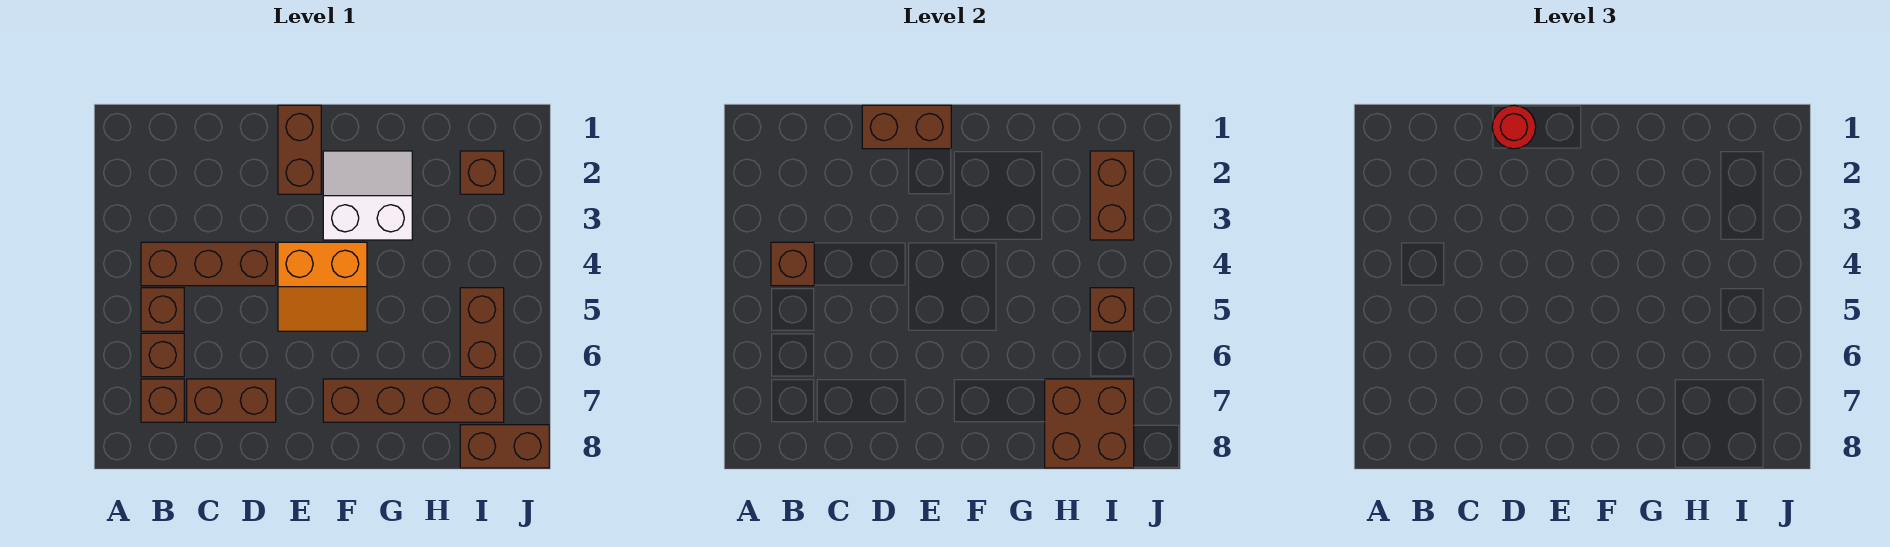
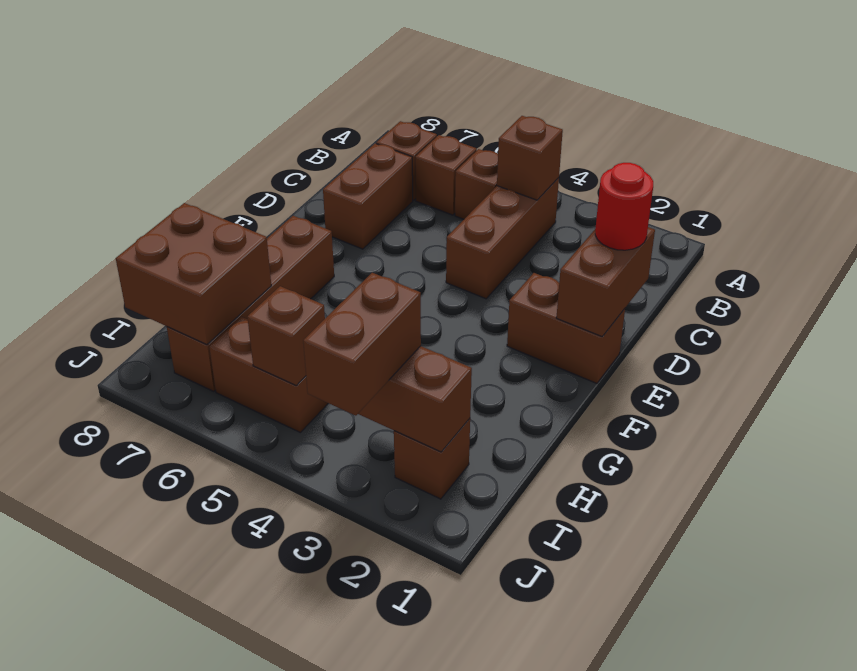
orange 2x2 slope [278,242,367,331] -> none
white 2x2 slope [323,151,412,240] -> none
brown 1x2 brick [460,425,549,468] -> brown 1x2 brick moved to [303,273,421,416]

